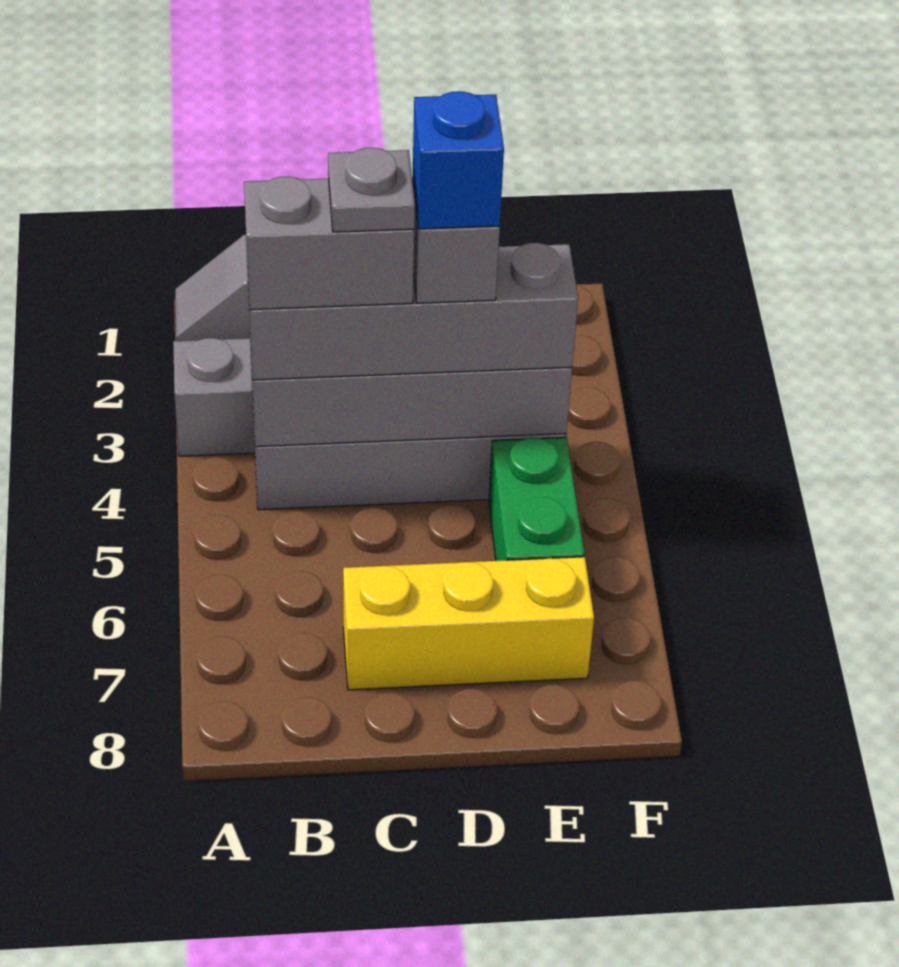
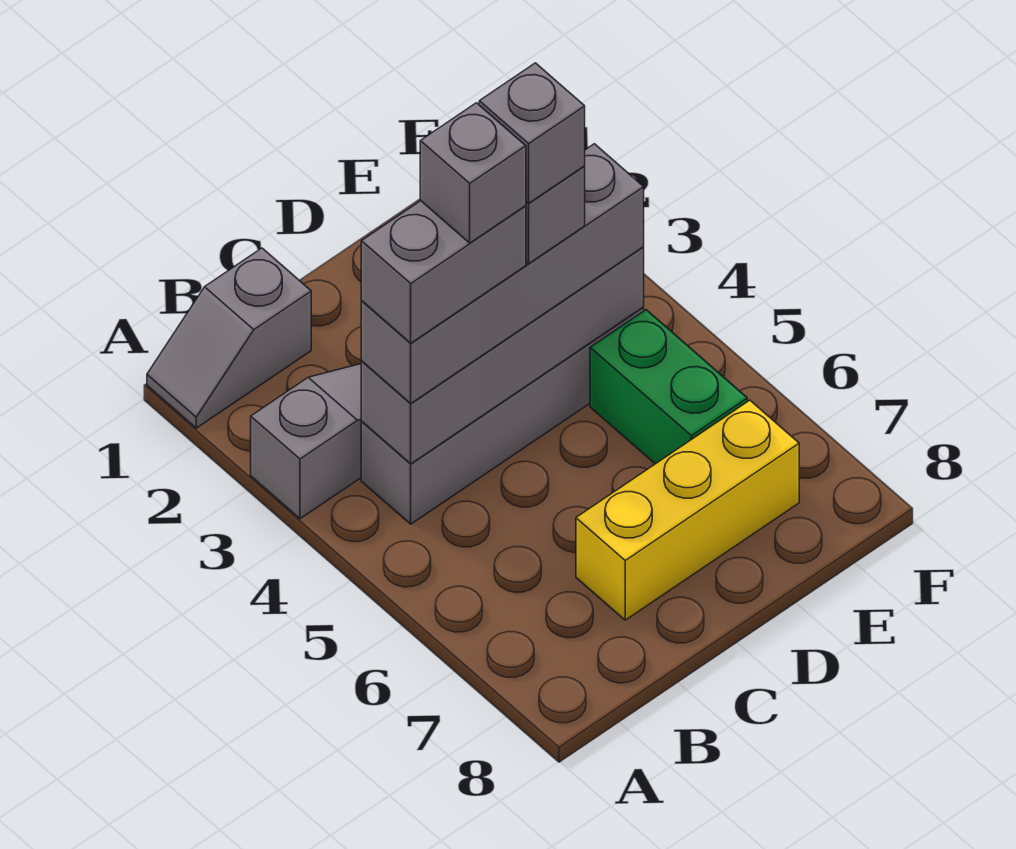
grey 1x1 plate [328,148,415,232] -> grey 1x1 brick [420,103,526,243]
blue 1x1 brick [413,91,504,229] -> grey 1x1 brick [479,63,585,203]

